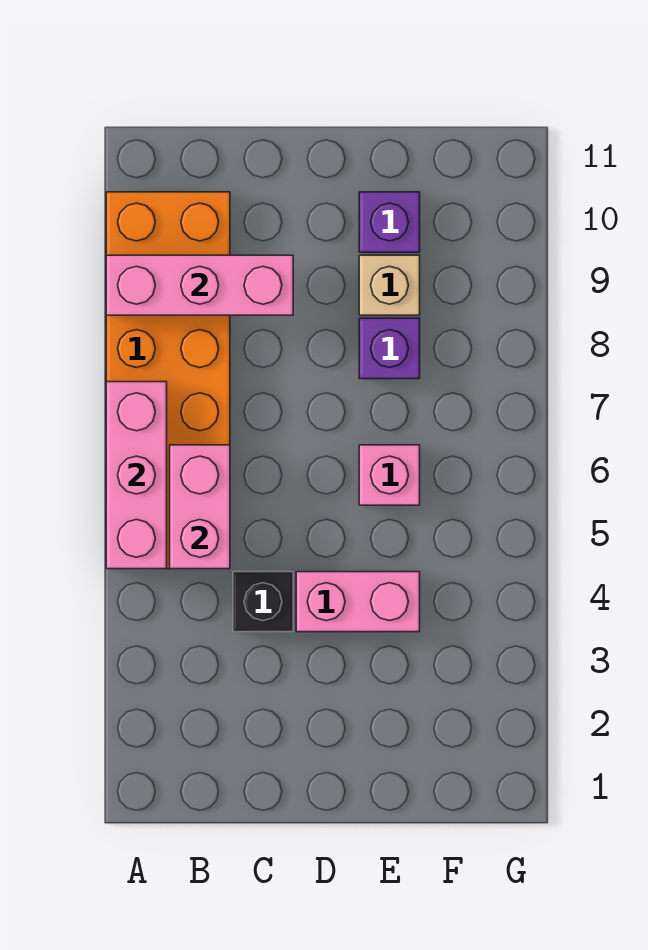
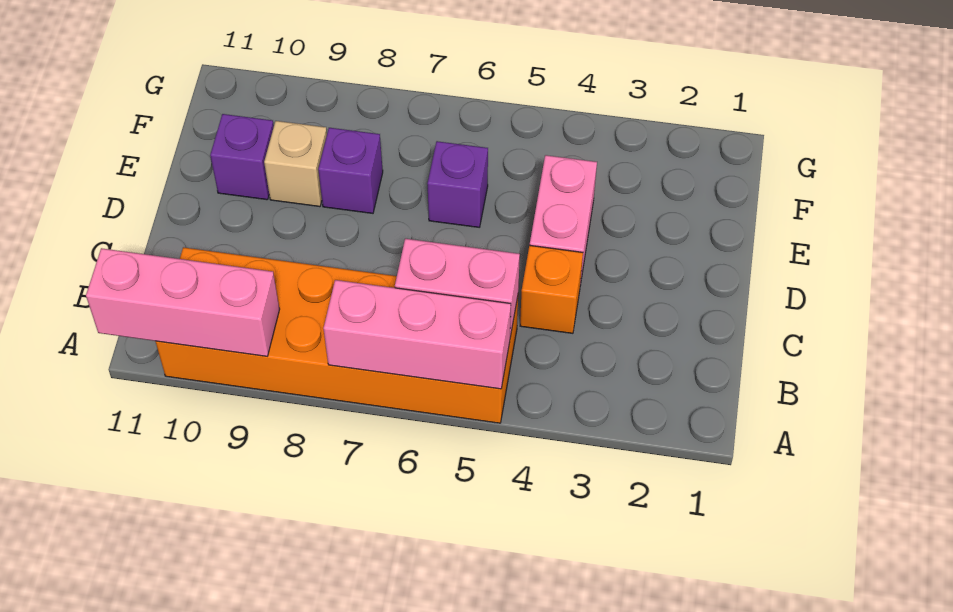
pink 1x3 brick [106,255,293,315] -> pink 1x3 brick turned to [86,248,280,356]
black 1x1 brick [233,572,293,632] -> orange 1x1 brick [520,245,583,333]
pink 1x1 brick [359,445,420,505] -> purple 1x1 brick [427,141,488,227]

